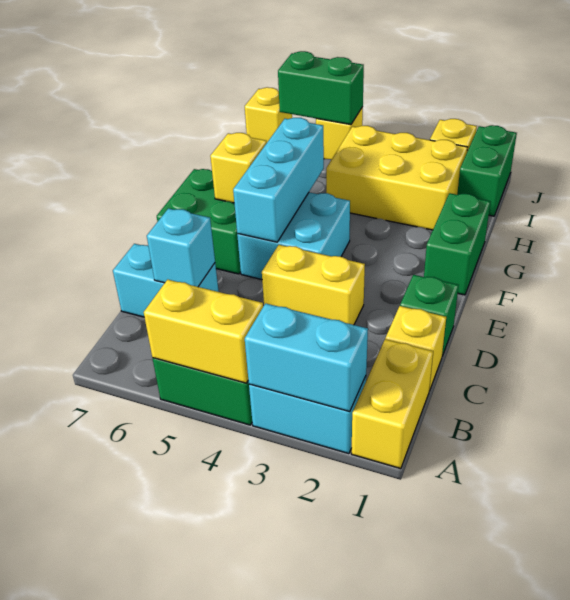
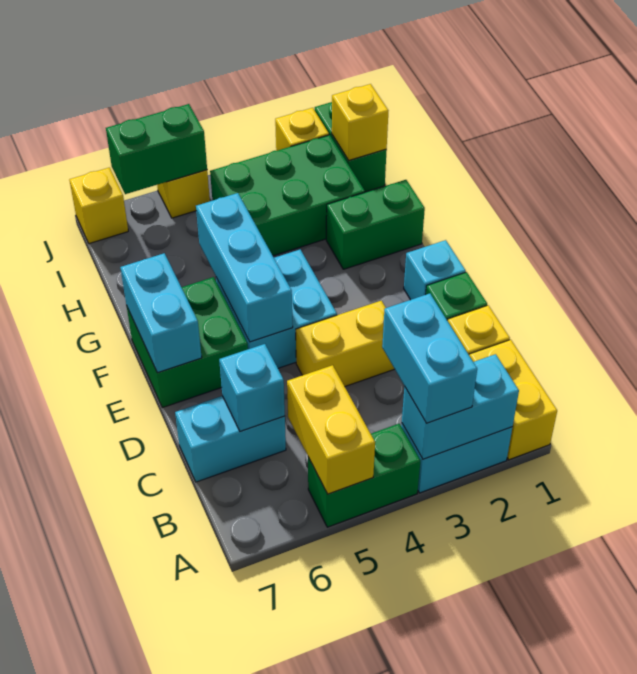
none -> cyan 1x2 brick [382,293,477,423]
yellow 1x2 brick [144,280,263,383] -> yellow 1x2 brick turned to [287,365,375,494]
none -> cyan 1x1 brick [404,240,466,300]
none -> cyan 1x2 brick [120,253,202,373]
green 1x2 brick [424,193,491,295] -> green 1x2 brick turned to [326,180,425,269]
yellow 1x1 brick [210,133,267,203] -> yellow 1x1 brick moved to [332,84,389,160]
yellow 2x3 brick [326,126,467,230] -> green 2x3 brick [210,135,365,256]

